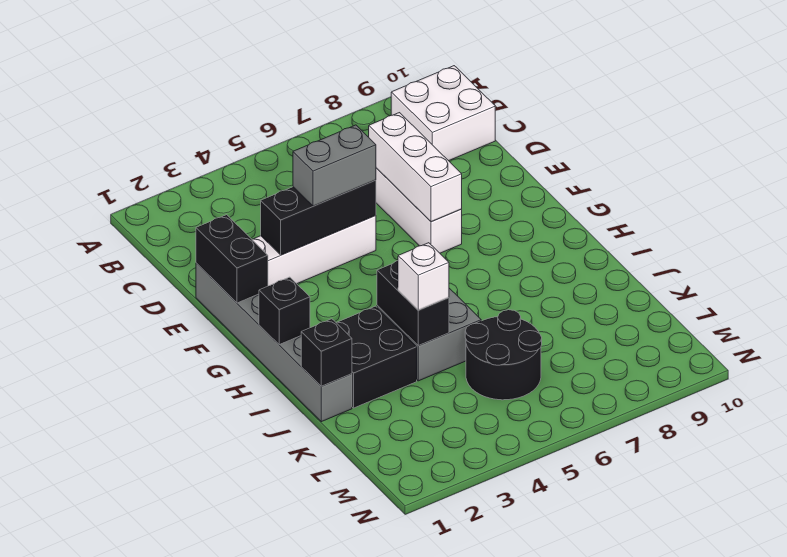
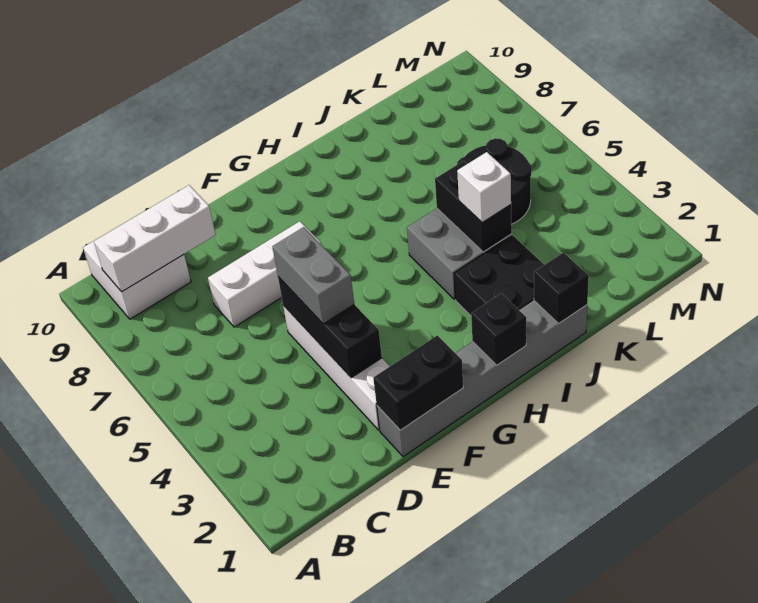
white 1x3 brick [369,113,462,222] -> white 1x3 brick moved to [94,185,216,292]
black 1x2 brick [377,261,449,346] -> black 1x2 brick turned to [435,161,512,252]

